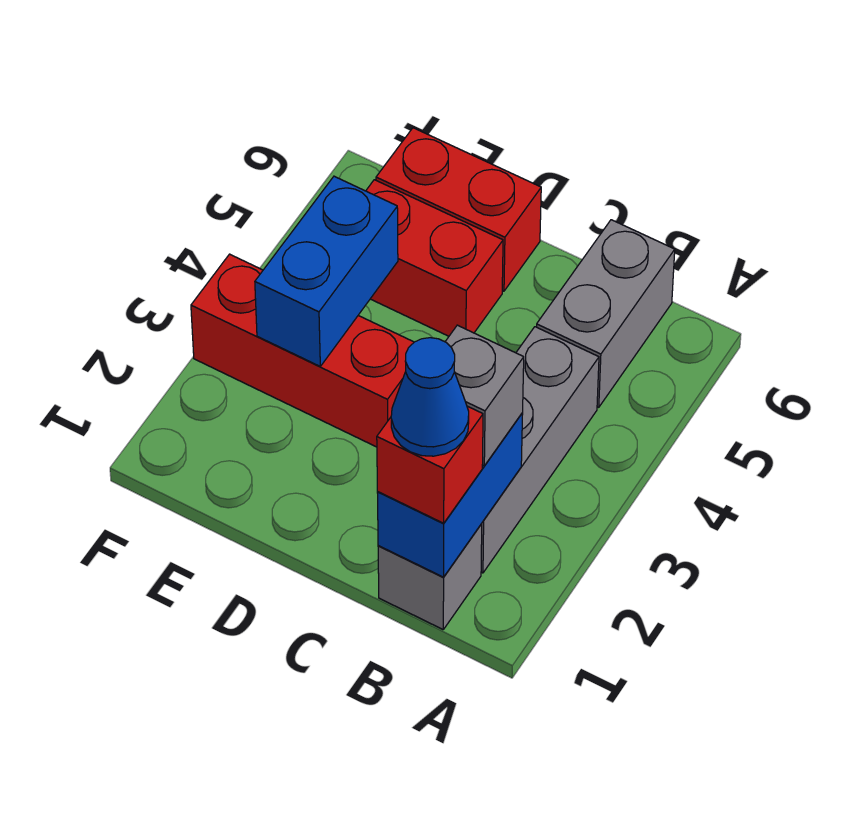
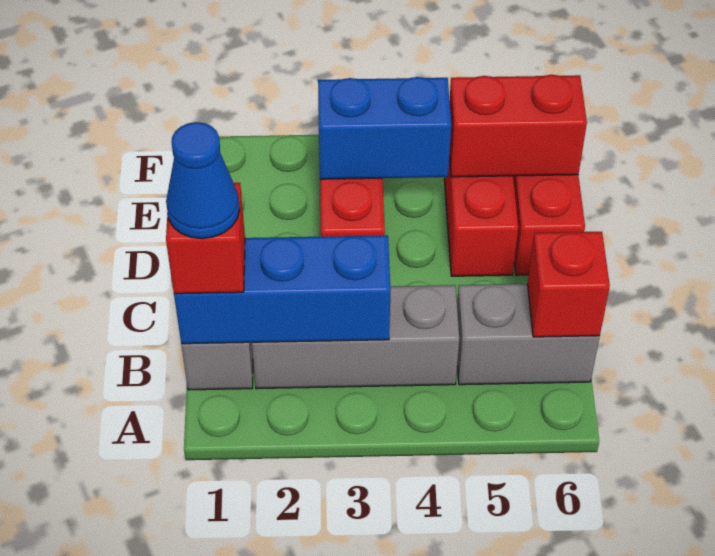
blue 1x2 brick [377,413,523,577] -> blue 1x3 brick [174,235,390,344]
grey 1x1 brick [445,325,524,466] -> none
none -> red 1x1 brick [528,232,610,337]
none -> red 1x2 brick [449,75,587,177]

